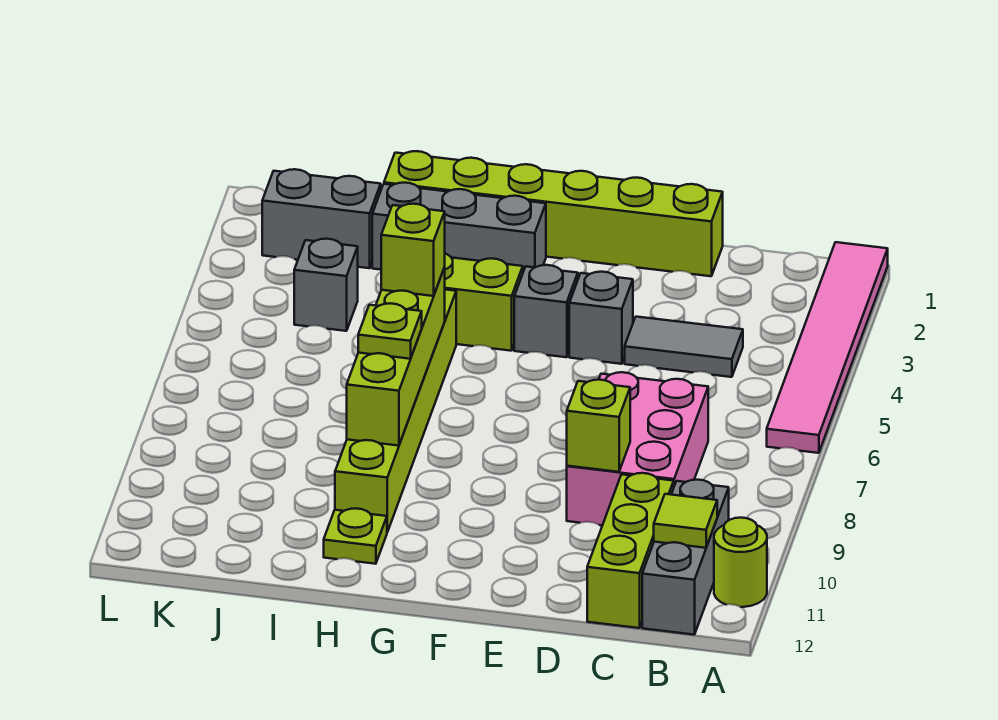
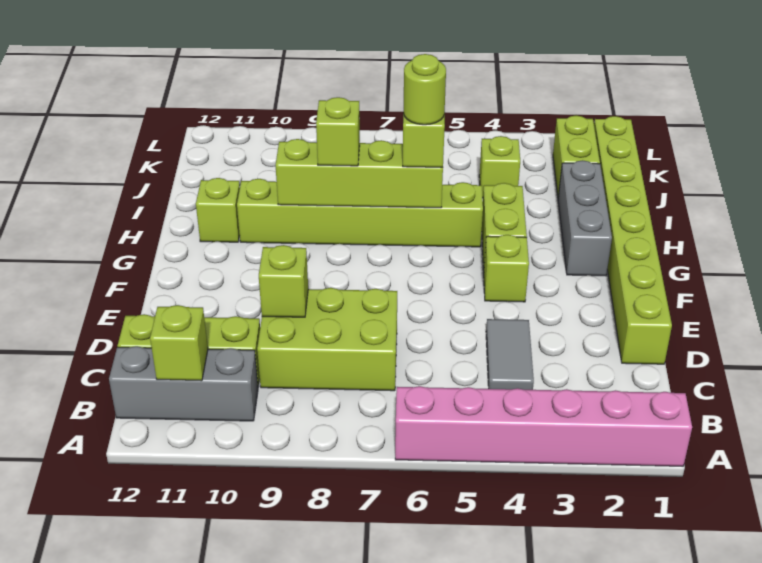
pink 1x6 tile [767,242,888,453] -> pink 1x6 brick [395,386,692,466]
lime 1x1 round brick [714,518,767,607] -> lime 1x1 round brick moved to [403,54,446,125]
lime 1x1 tile [654,494,717,548] -> lime 1x1 brick [150,305,208,381]
pink 2x3 brick [567,372,708,525] -> lime 2x3 brick [257,288,397,391]
lime 1x6 brick [384,151,723,276] -> lime 1x8 brick [594,116,672,364]
grey 1x1 brick [569,272,633,364] -> none
grey 1x1 brick [514,265,578,357] -> lime 1x1 brick [484,235,529,302]
lime 1x1 plate [358,303,422,359] -> lime 1x1 brick [316,97,360,166]
lime 1x1 plate [324,508,387,564] -> lime 1x1 brick [196,178,240,242]
grey 1x2 brick [262,169,381,268] -> lime 1x2 brick [553,116,600,196]
grey 1x1 brick [294,239,358,331] -> lime 1x1 brick [479,136,520,198]

